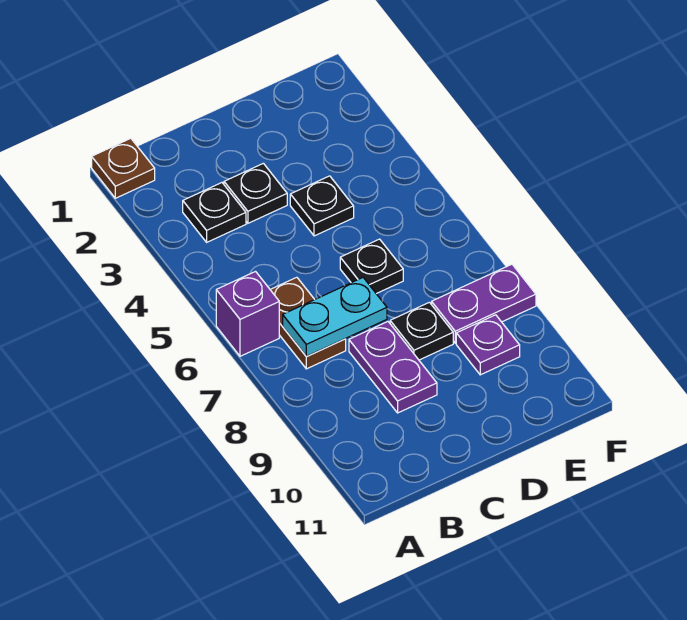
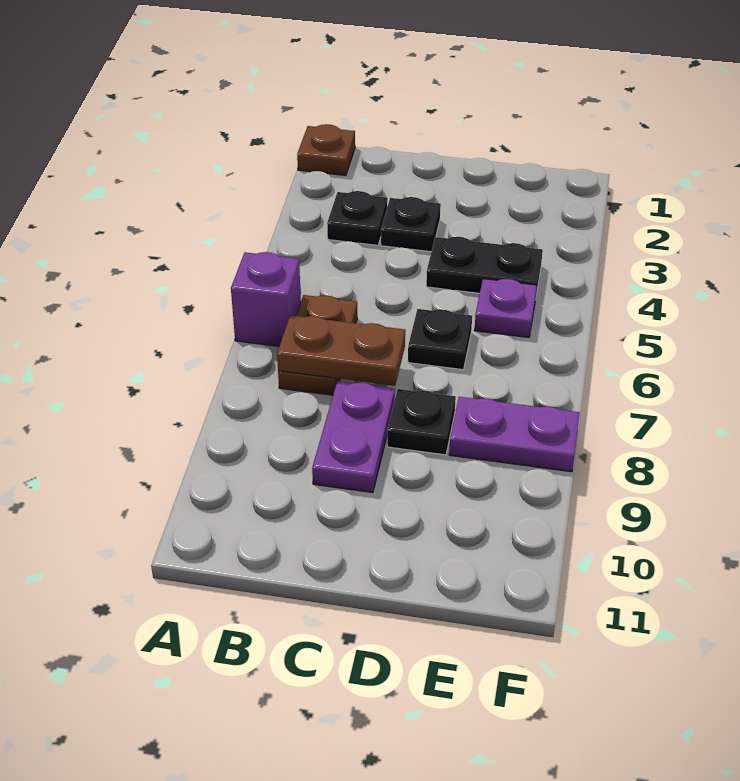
cyan 1x2 plate [283,278,387,357] -> brown 1x2 plate [277,315,405,386]
black 1x1 plate [290,176,354,236] -> black 1x2 plate [426,237,543,294]
purple 1x1 plate [456,315,520,375] -> purple 1x1 plate moved to [474,279,537,337]

